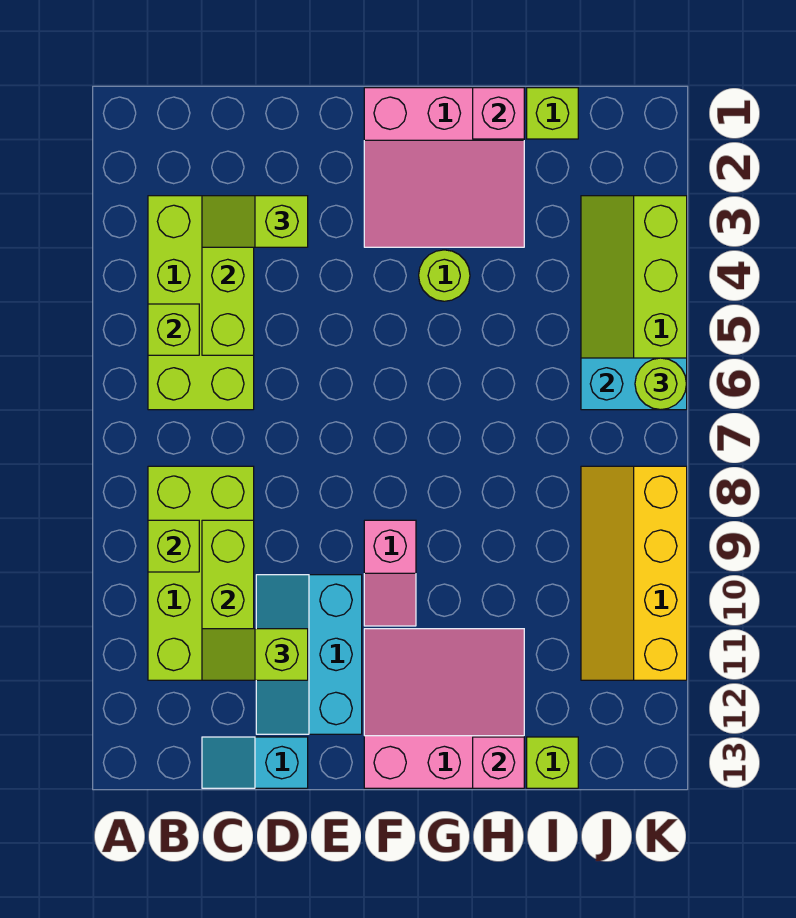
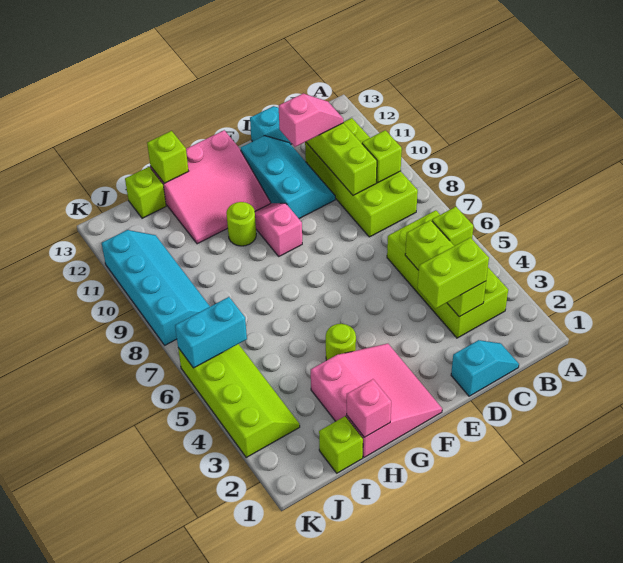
none -> cyan 1x2 slope [451,340,519,396]
lime 1x2 slope [202,196,308,247] -> lime 1x2 brick [418,238,489,309]
lime 1x2 slope [202,629,308,680] -> pink 1x2 slope [279,94,343,147]
pink 3x3 slope [364,88,524,247] -> pink 3x3 slope turned to [311,344,442,457]
pink 1x1 brick [473,737,524,788] -> lime 1x1 brick [147,131,188,183]
yellow 2x4 slope [581,466,687,680] -> cyan 2x4 slope [101,230,210,345]
lime 1x1 round brick [635,358,687,410] -> lime 1x1 round brick moved to [226,202,256,246]

